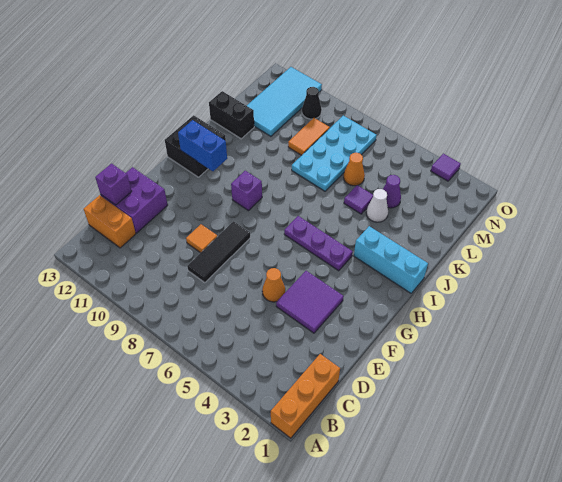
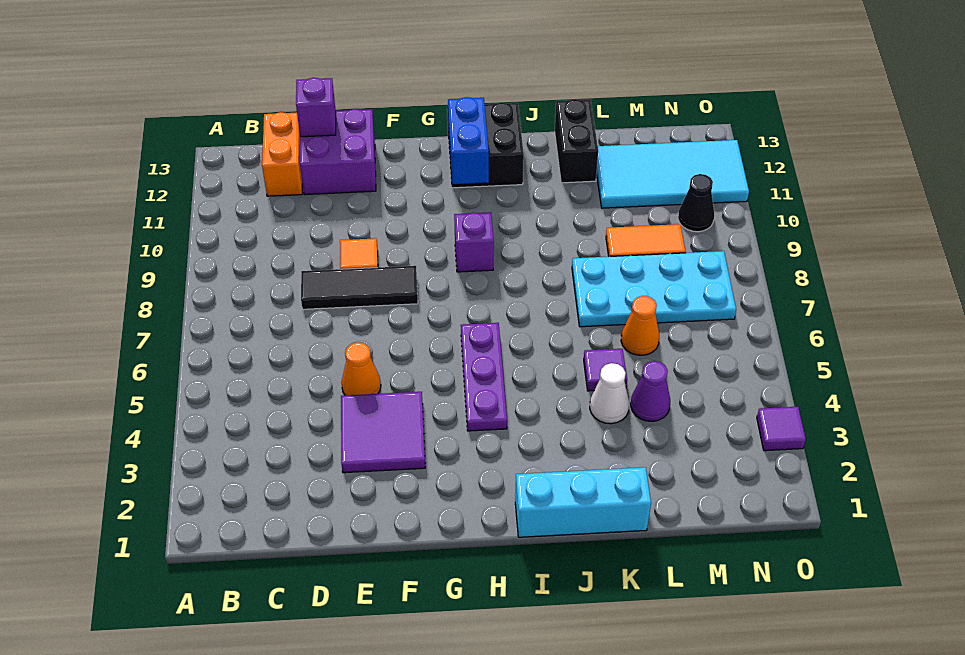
orange 1x3 brick [271,354,340,438] -> none
cyan 1x3 brick [354,226,428,293] -> cyan 1x3 brick turned to [515,467,651,537]

